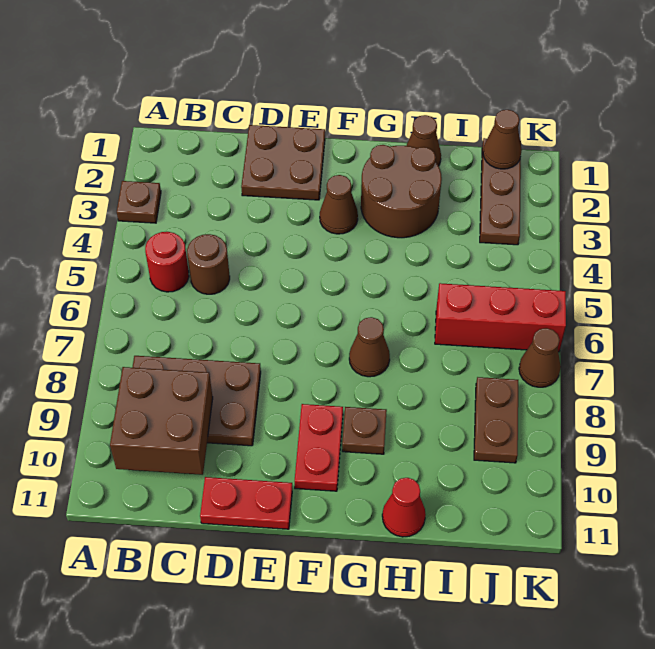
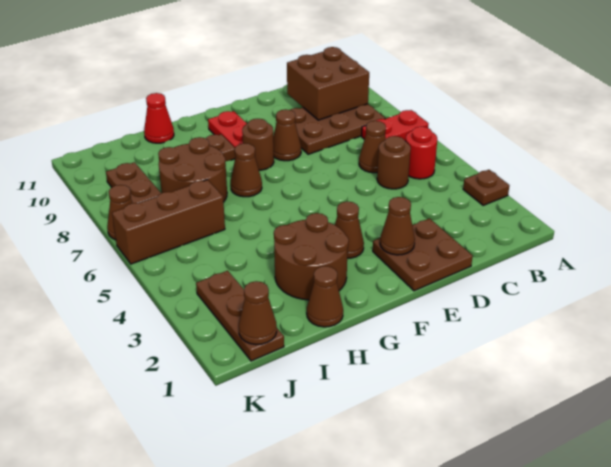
none -> brown 1x1 cone [359,121,386,173]
red 1x2 plate [200,477,292,529] -> red 1x2 plate moved to [362,110,429,141]
none -> brown 1x1 cone [380,197,415,255]
none -> brown 1x1 cone [273,109,301,161]
none -> brown 1x1 round brick [242,119,274,170]
none -> brown 2x2 round brick [158,137,227,202]
red 1x3 brick [435,283,566,352] -> brown 1x3 brick [112,180,225,264]

